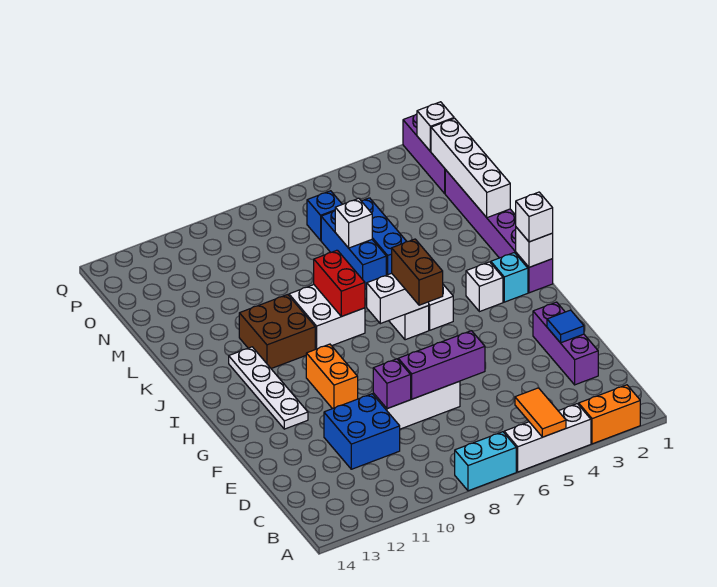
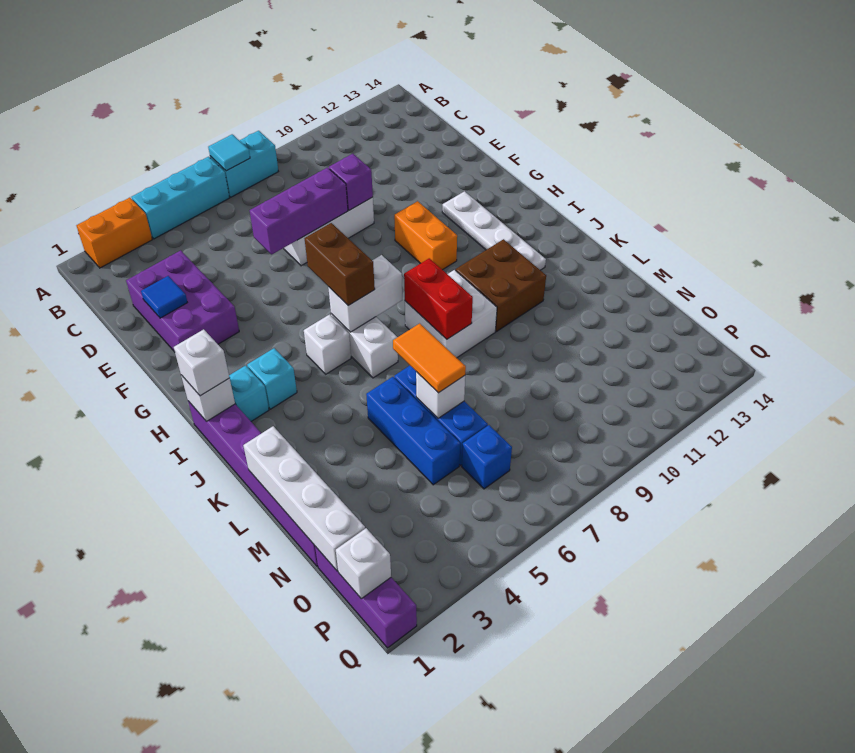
white 1x3 brick [504,404,591,472] -> cyan 1x3 brick [132,157,229,239]
orange 1x2 tile [515,388,566,437] -> orange 1x2 tile moved to [393,323,466,393]
none -> cyan 1x1 tile [208,134,250,171]
purple 1x3 brick [533,302,598,385] -> purple 2x3 brick [126,250,239,352]
blue 2x2 brick [324,394,400,469] -> none
white 1x1 brick [466,262,503,312] -> cyan 1x1 brick [247,348,297,409]

